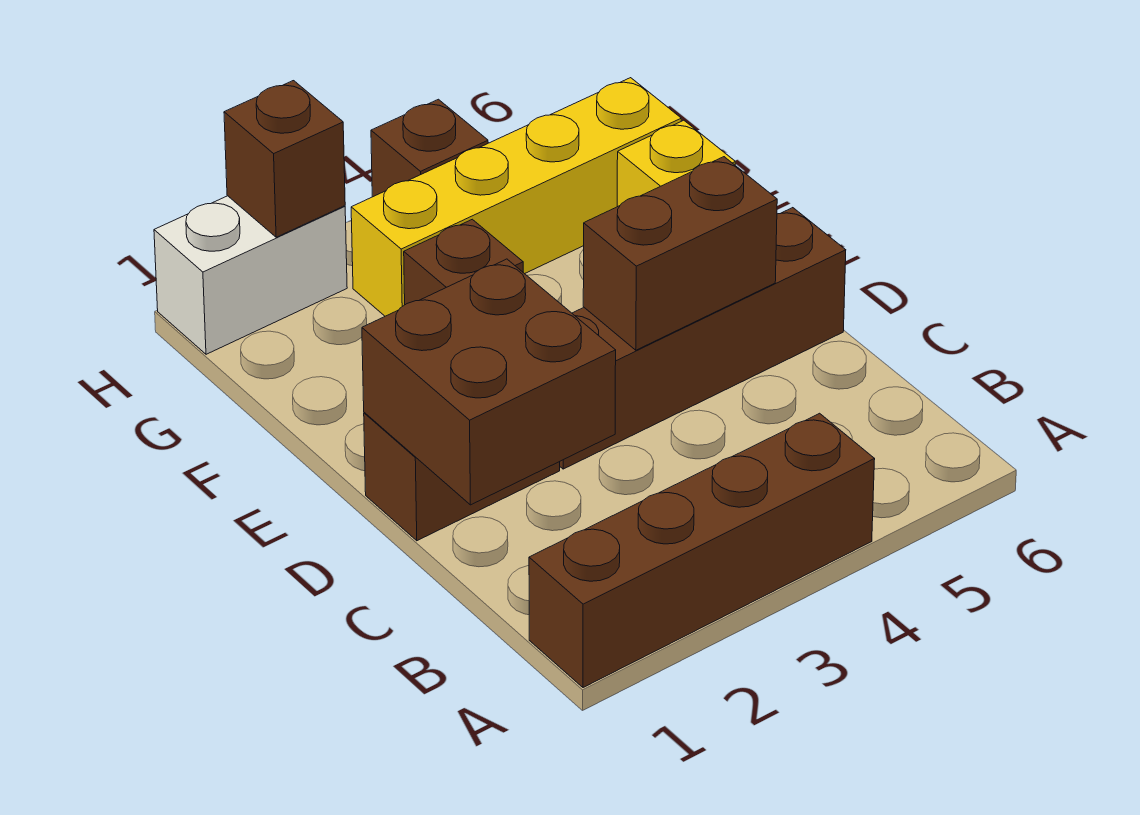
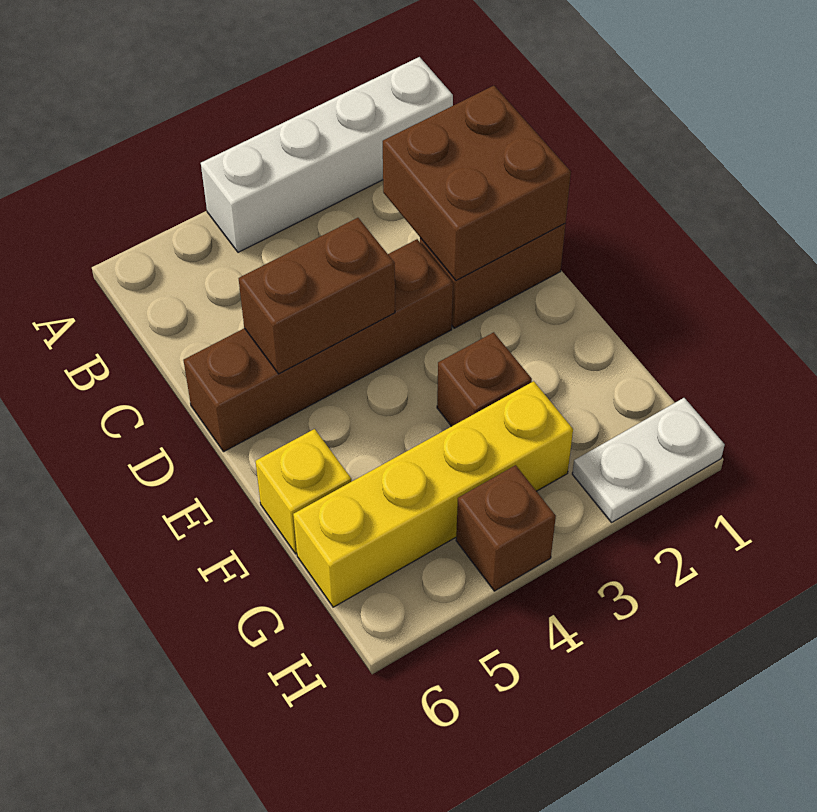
brown 1x4 brick [529,413,875,688] -> white 1x4 brick [201,57,453,252]
white 1x2 brick [154,196,347,354] -> white 1x2 plate [572,398,725,522]
brown 1x1 brick [224,81,345,237] -> none

